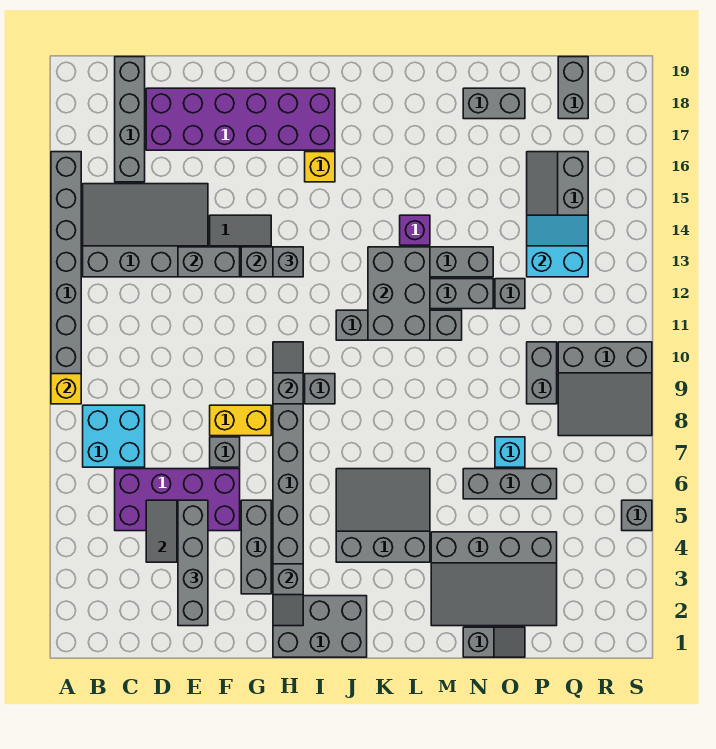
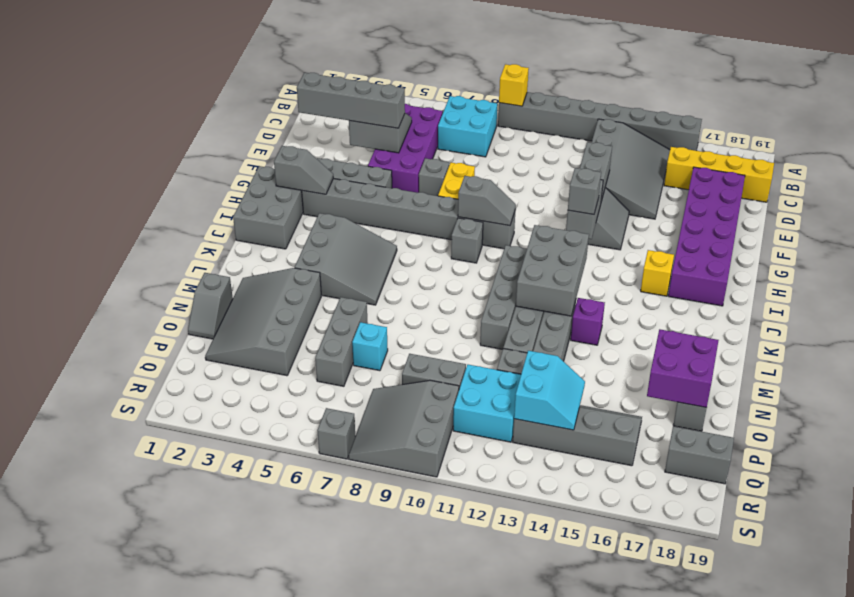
grey 1x4 brick [115,57,145,182] -> yellow 1x4 brick [664,147,774,202]
grey 1x2 slope [273,564,303,626] -> grey 1x2 slope turned to [274,146,333,194]
grey 2x3 brick [368,247,430,340] -> grey 2x3 brick turned to [516,225,589,316]
none -> purple 2x2 brick [647,329,719,407]
none -> cyan 2x2 brick [453,365,521,442]
grey 1x1 brick [622,500,652,531] -> grey 1x1 brick moved to [317,408,355,459]

